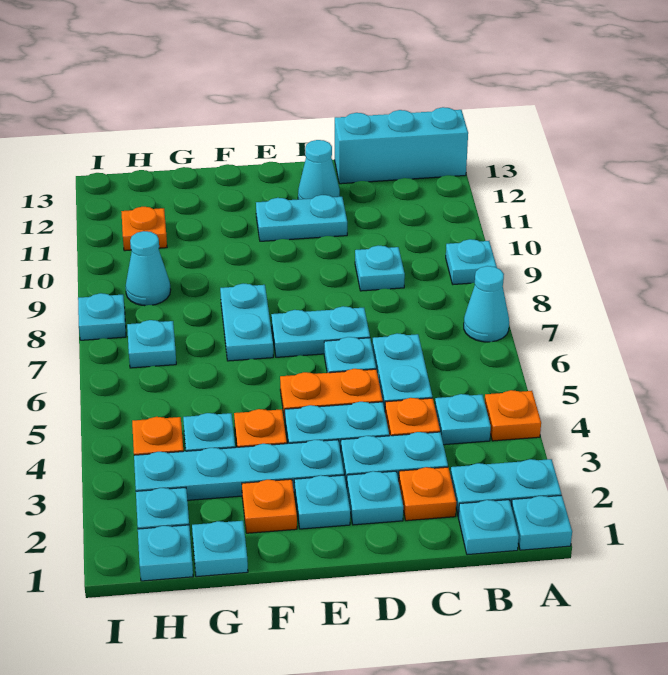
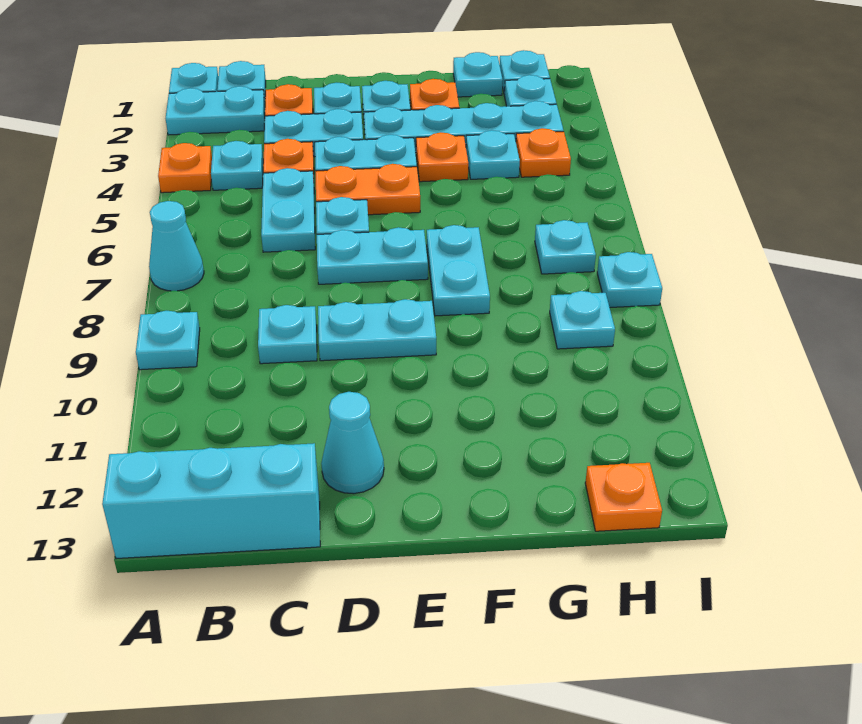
cyan 1x2 plate [256,195,347,241] -> cyan 1x2 plate moved to [318,299,436,361]
cyan 1x1 cone [126,231,171,306] -> cyan 1x1 plate [550,291,615,349]
orange 1x1 plate [121,207,167,251] -> orange 1x1 plate moved to [585,463,662,531]

